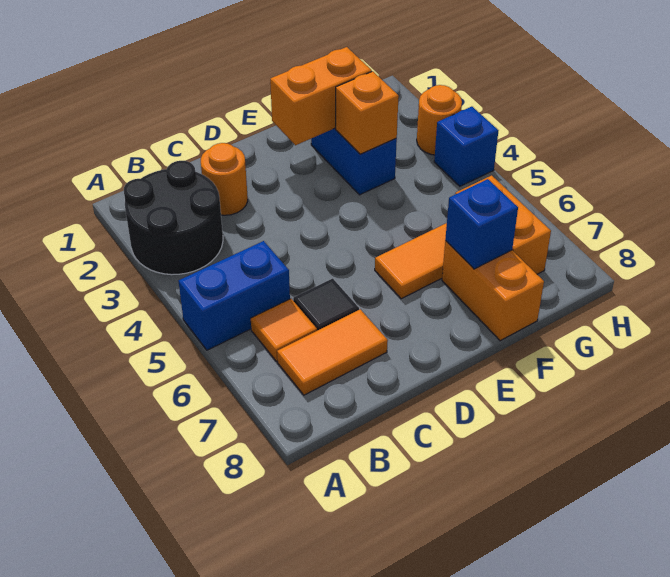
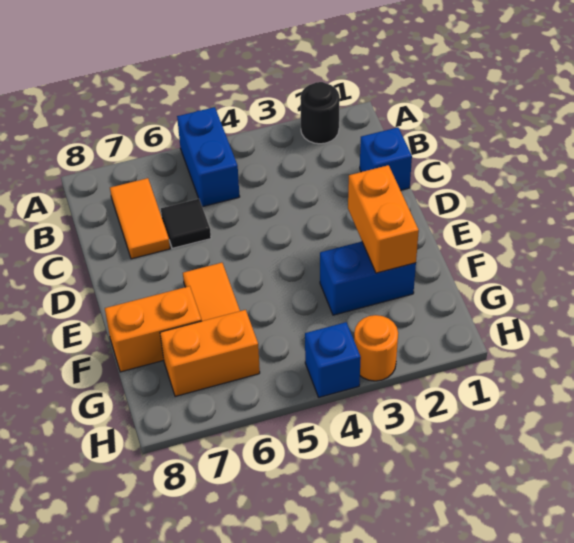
black 2x2 round brick [124,161,223,275] -> black 1x1 round brick [300,82,340,144]
orange 1x1 tile [251,299,317,362] -> none
orange 1x1 round brick [201,143,248,215] -> none
orange 1x1 brick [336,71,399,154] -> none
blue 1x1 brick [445,179,518,269] -> blue 1x1 brick moved to [360,127,412,190]

